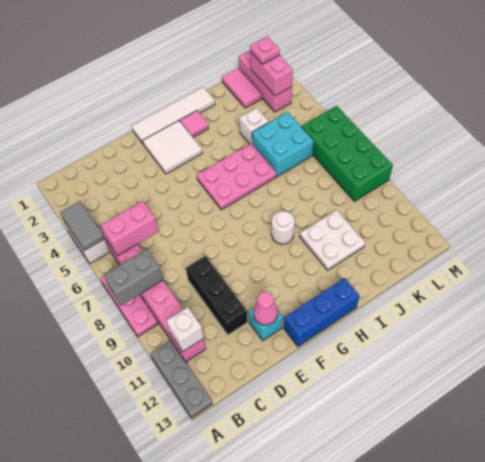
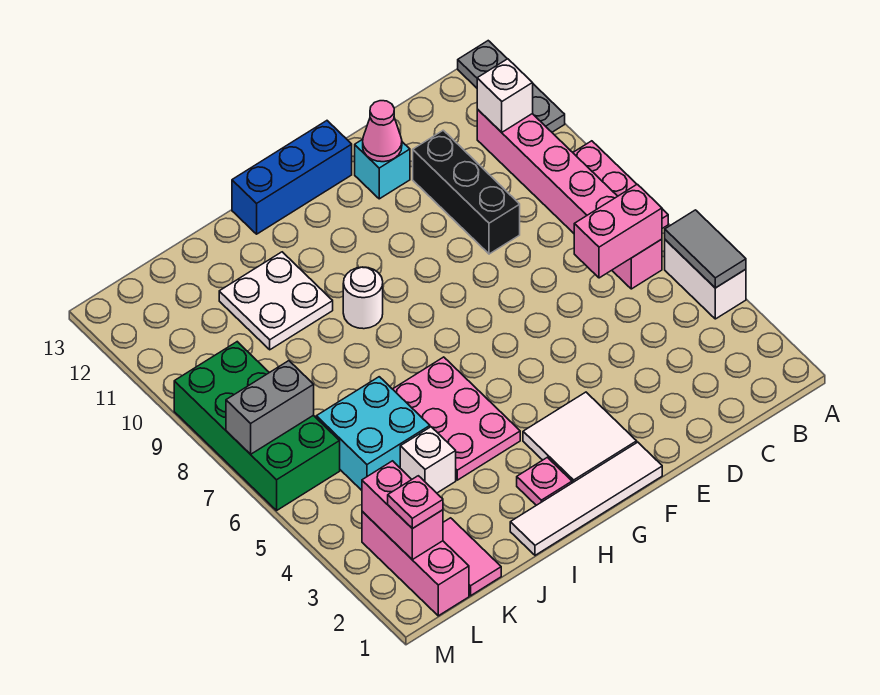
grey 1x2 brick [104,249,163,306] -> grey 1x2 brick moved to [226,361,314,454]
pink 2x3 plate [197,143,276,210] -> pink 2x3 plate turned to [393,357,520,480]
pink 1x1 tile [180,111,209,137] -> pink 1x1 plate [517,457,572,505]

